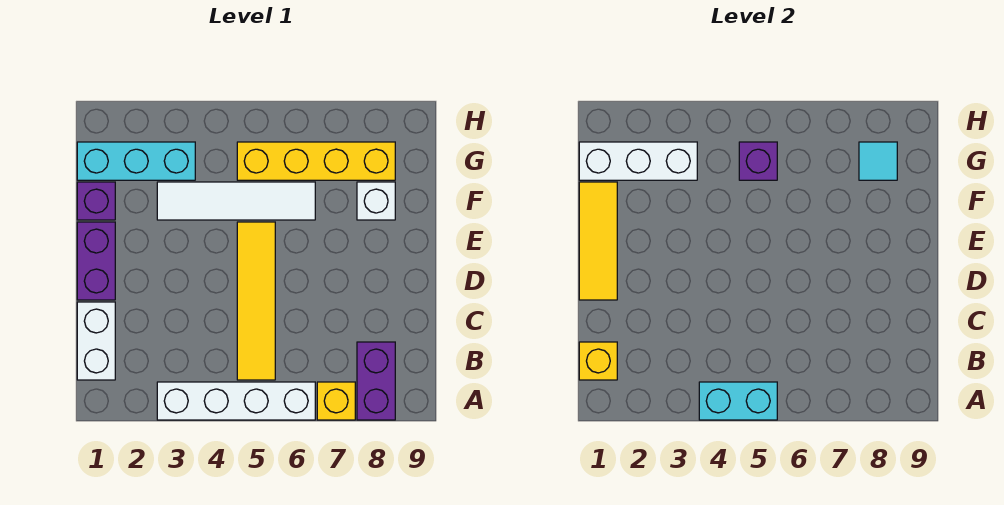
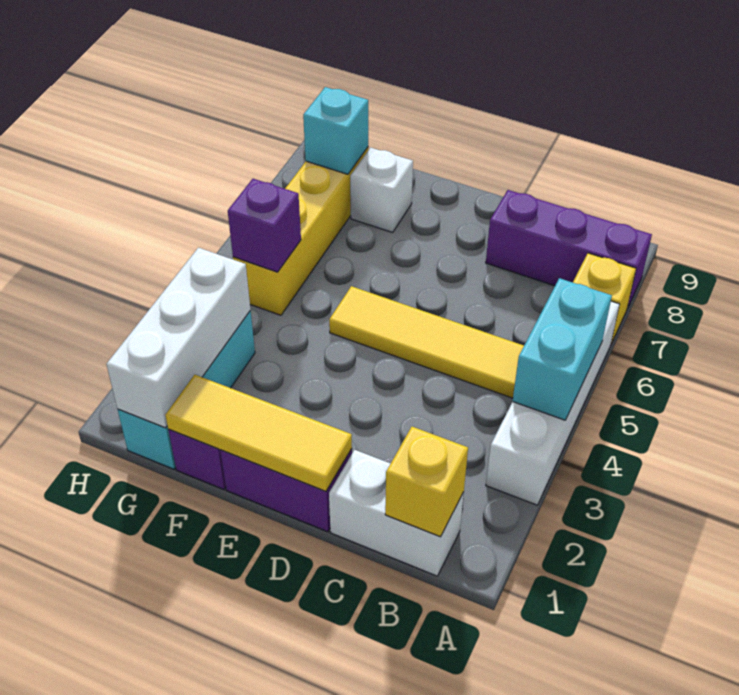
purple 1x2 brick [357,342,395,420] -> purple 1x3 brick [486,190,652,309]
white 1x4 tile [157,182,315,220] -> none
cyan 1x1 tile [859,142,897,180] -> cyan 1x1 brick [303,87,368,174]

